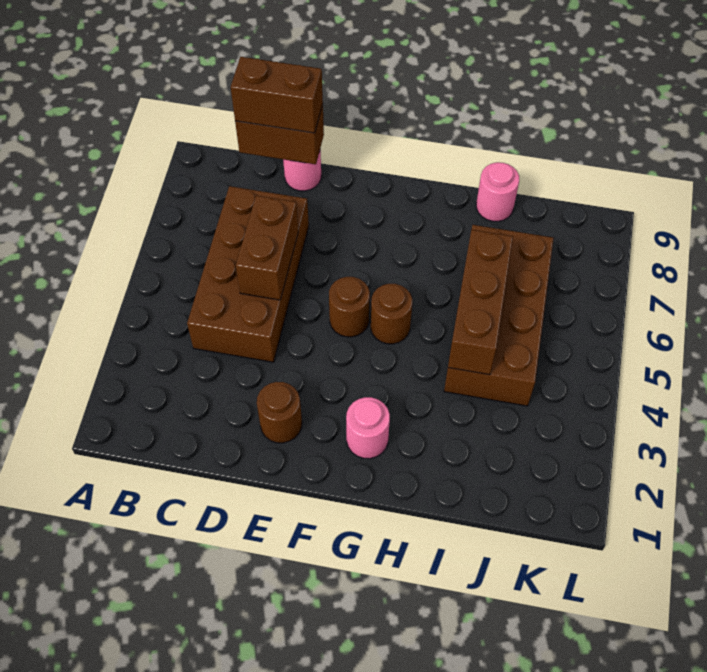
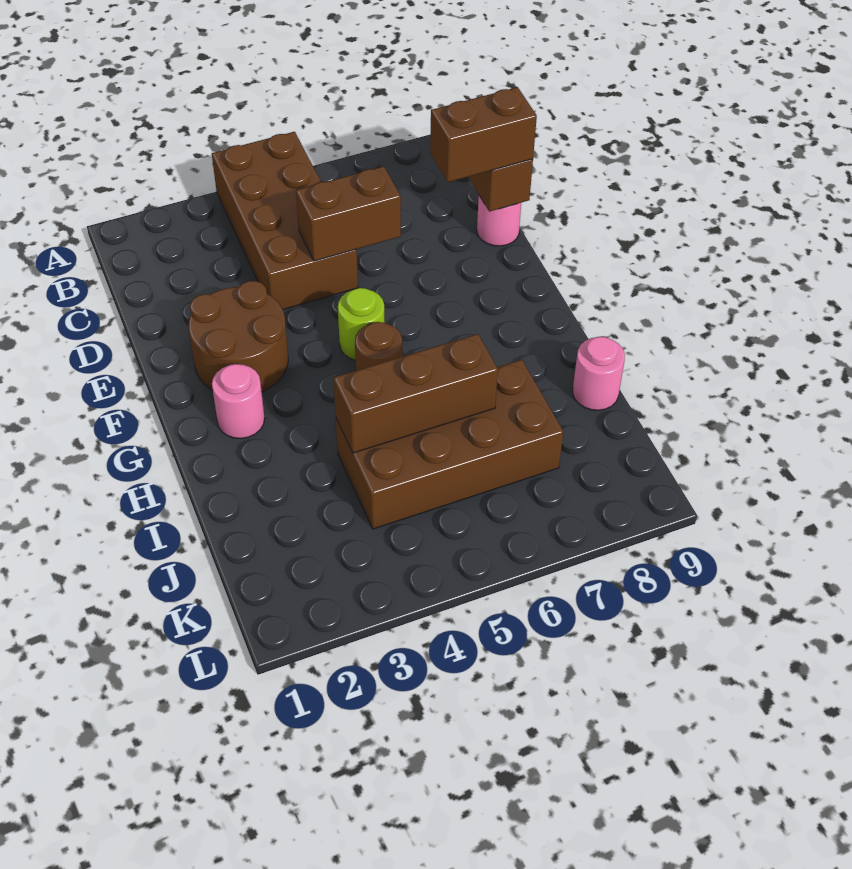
brown 2x4 brick [187,186,309,362] -> brown 2x4 brick turned to [212,132,358,310]
brown 1x2 brick [231,57,323,133] -> brown 1x2 brick turned to [430,87,537,182]
brown 1x1 round brick [257,382,302,443] -> brown 2x2 round brick [188,281,288,392]
brown 1x1 round brick [329,277,370,337] -> lime 1x1 round brick [338,288,384,360]

